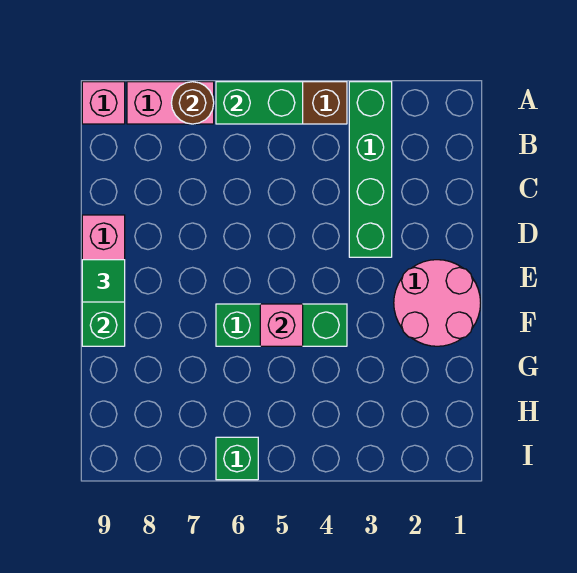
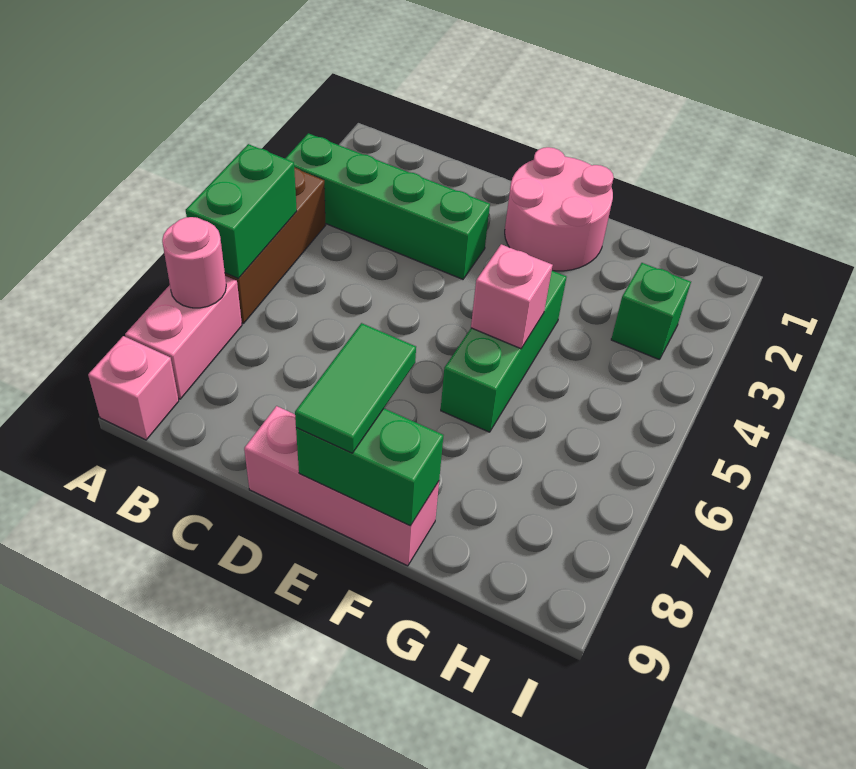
brown 1x1 round brick [171,82,214,124] -> pink 1x1 round brick [162,217,226,308]
green 1x1 tile [82,260,125,302] -> green 1x2 tile [295,323,416,453]
green 1x1 brick [216,437,258,480] -> green 1x1 brick moved to [611,263,691,359]

